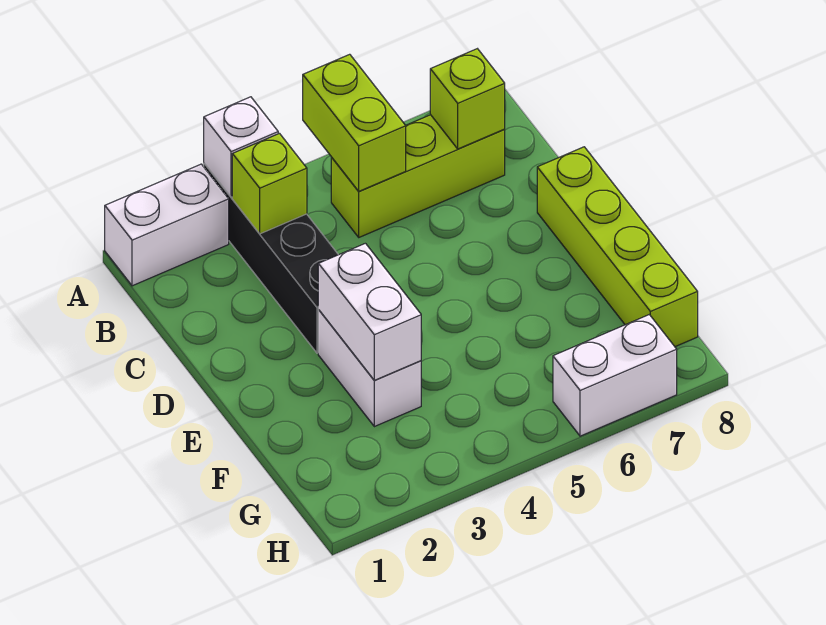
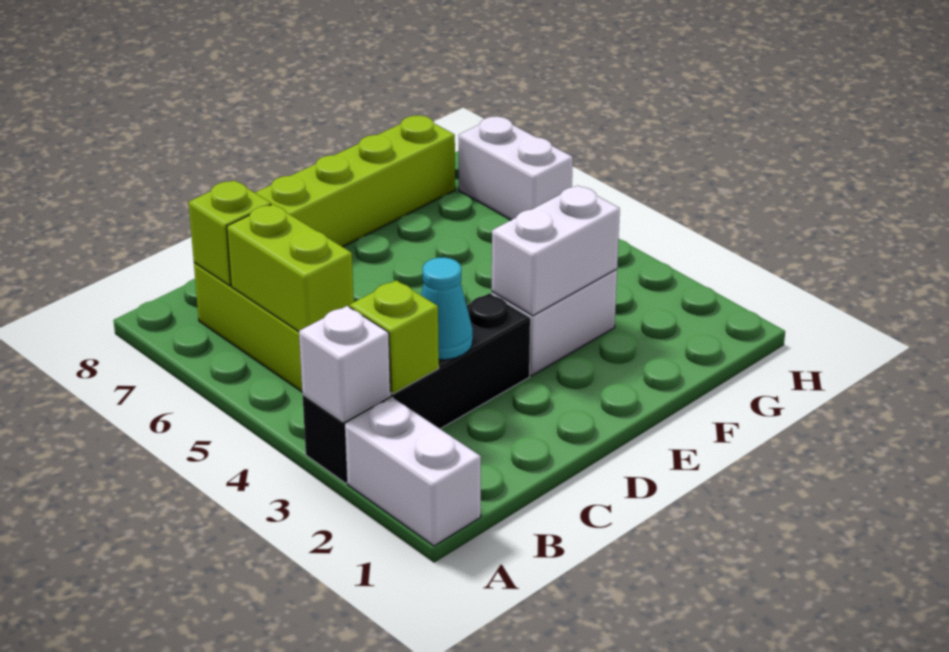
lime 1x2 brick [303,54,406,191] -> lime 1x2 brick turned to [227,204,354,332]
none -> cyan 1x1 cone [421,257,473,360]

